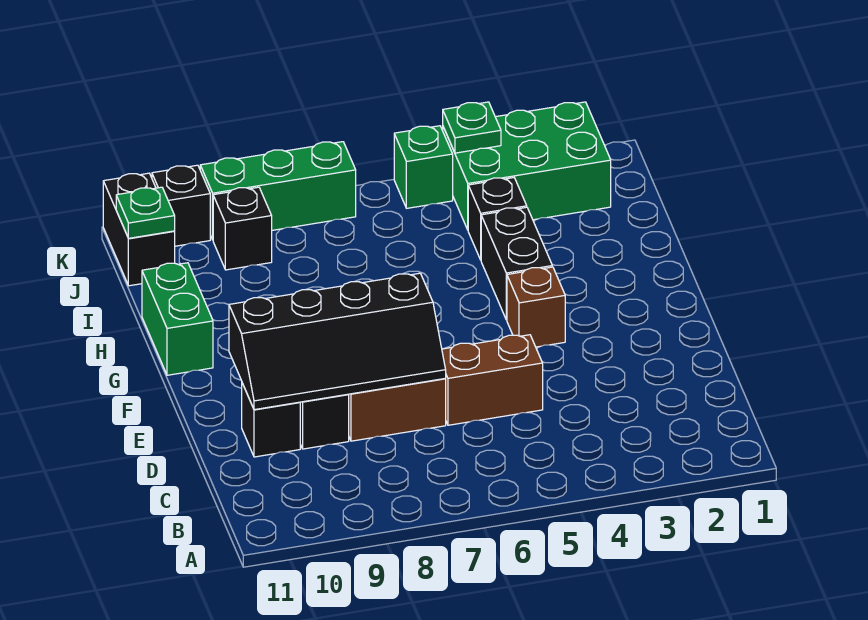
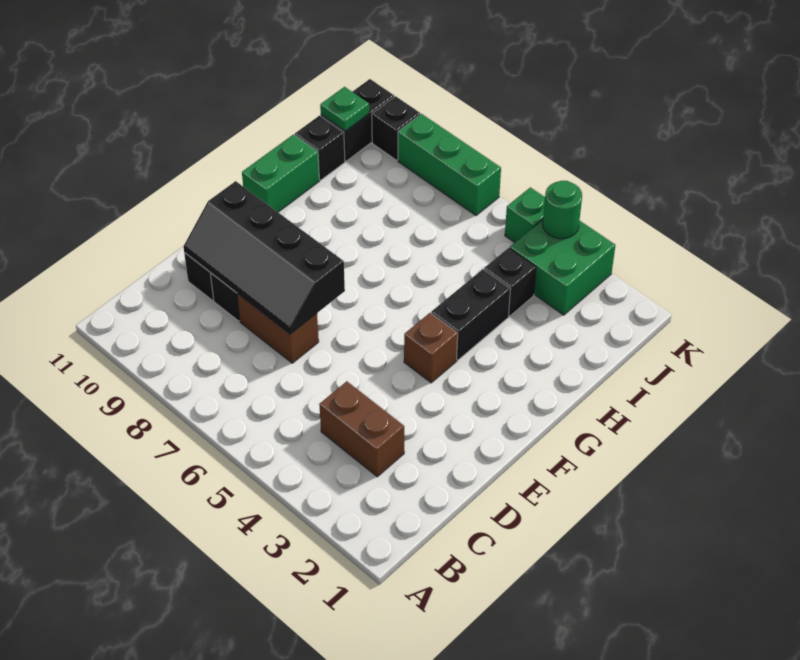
brown 1x2 brick [442,335,543,425] -> brown 1x2 brick moved to [319,381,404,477]
green 2x3 brick [443,102,611,230] -> green 2x2 brick [510,220,615,315]
black 1x1 brick [213,187,272,270] -> black 1x1 brick moved to [295,116,345,180]
green 1x1 plate [443,102,501,153] -> green 1x1 round brick [543,181,582,239]

